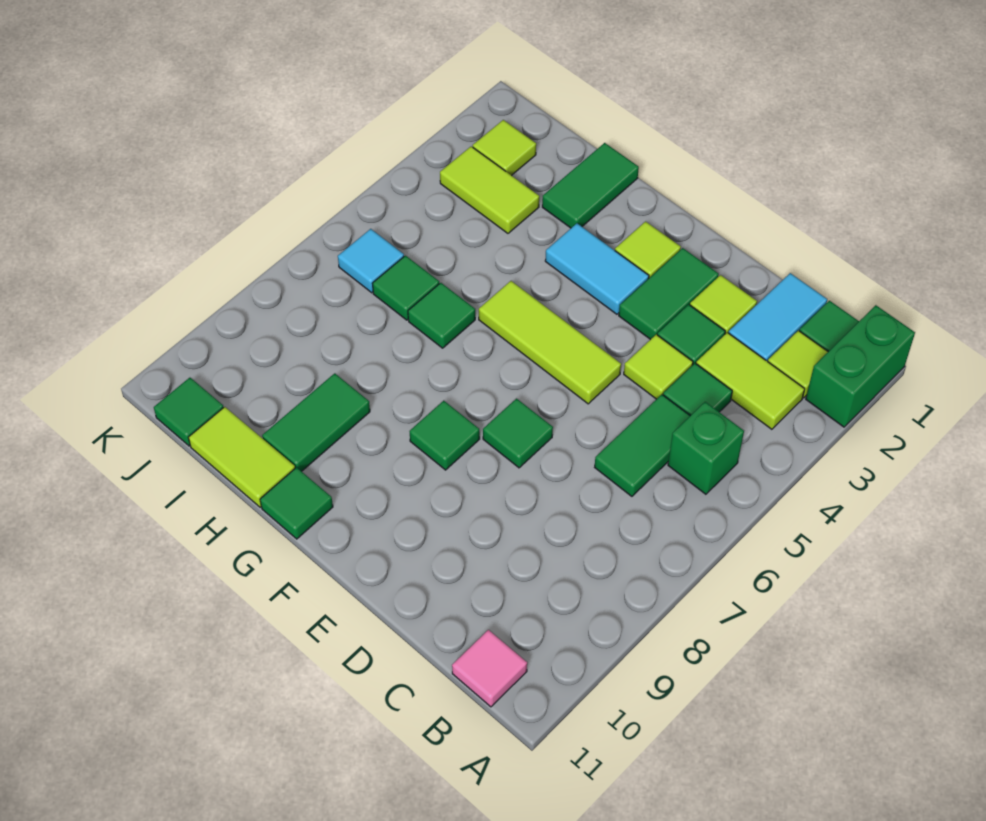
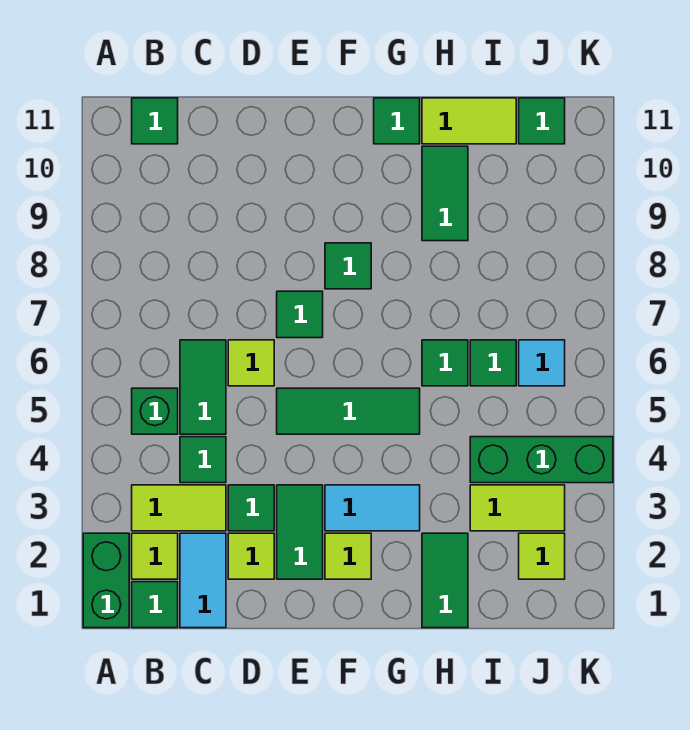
pink 1x1 tile [452,630,527,707] -> green 1x1 tile [132,98,178,144]
lime 1x1 tile [624,335,693,399] -> lime 1x1 tile moved to [228,340,274,386]
lime 1x3 tile [479,281,621,404] -> green 1x3 tile [277,388,420,434]
none -> green 1x3 brick [470,437,613,483]

